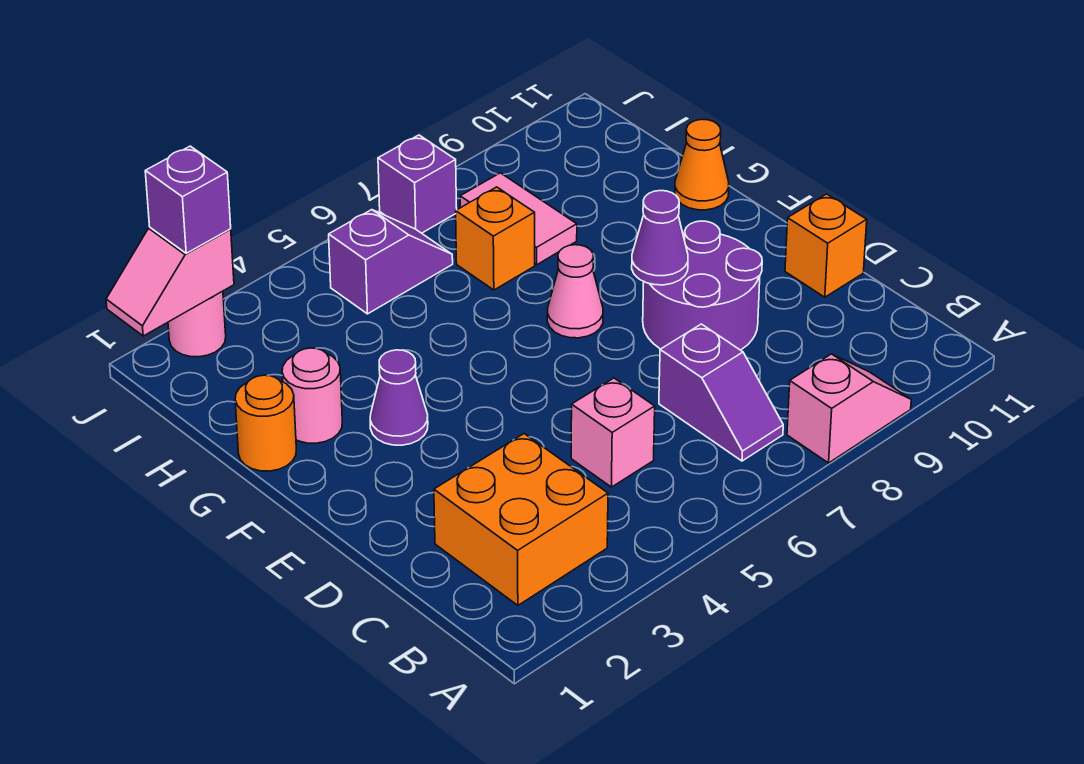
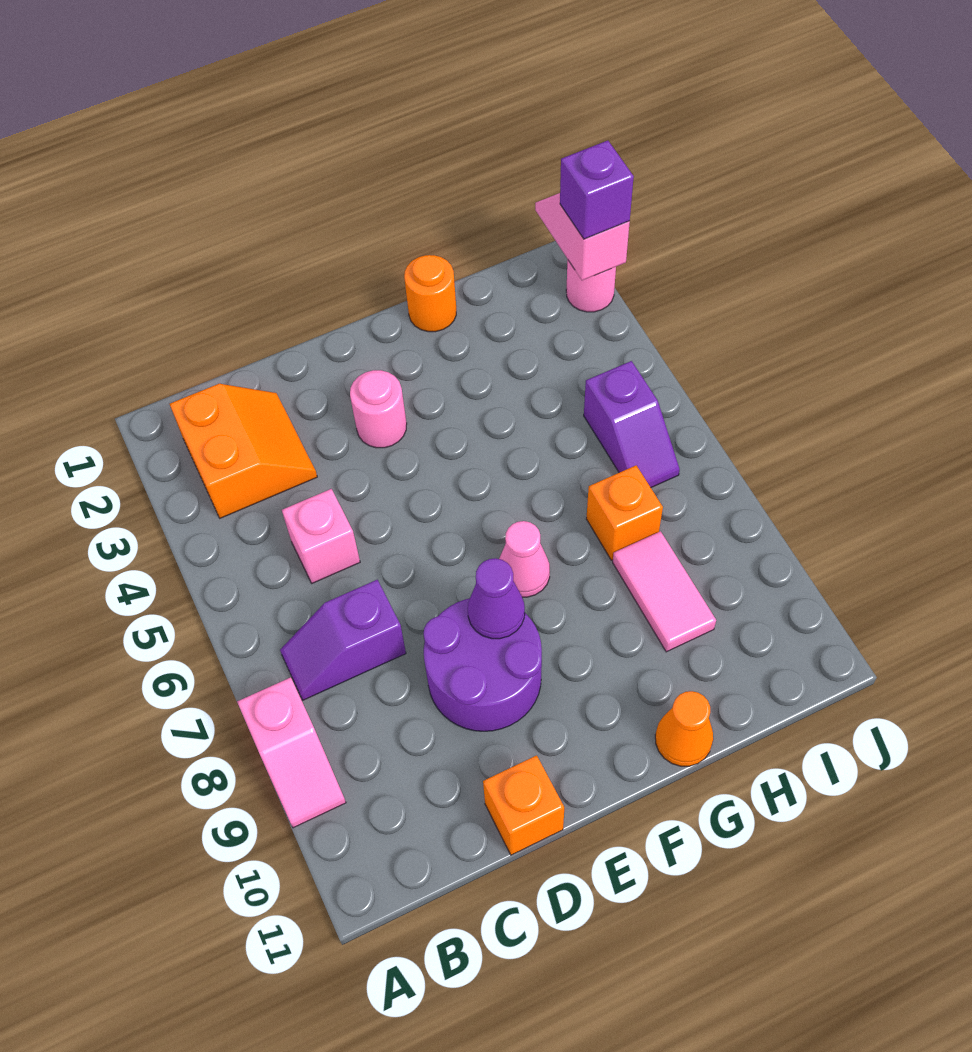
orange 2x2 brick [434,434,608,605] -> orange 2x2 slope [170,384,317,518]
purple 1x1 cone [370,350,428,445] -> none
pink 1x1 round brick [282,348,342,443] -> pink 1x1 round brick moved to [350,370,407,448]
pink 1x2 tile [460,173,577,265] -> pink 1x2 tile turned to [613,531,716,652]
purple 1x1 brick [378,135,457,233] -> none

